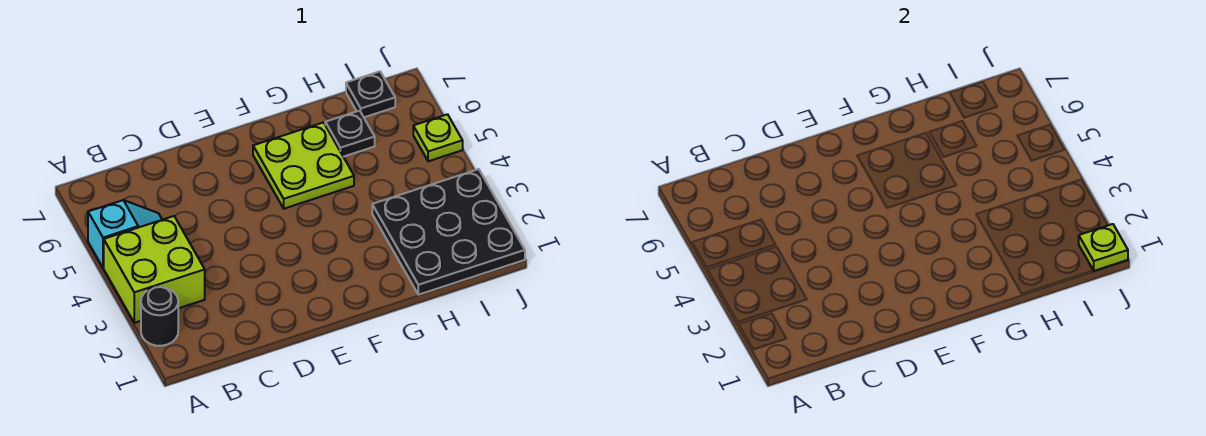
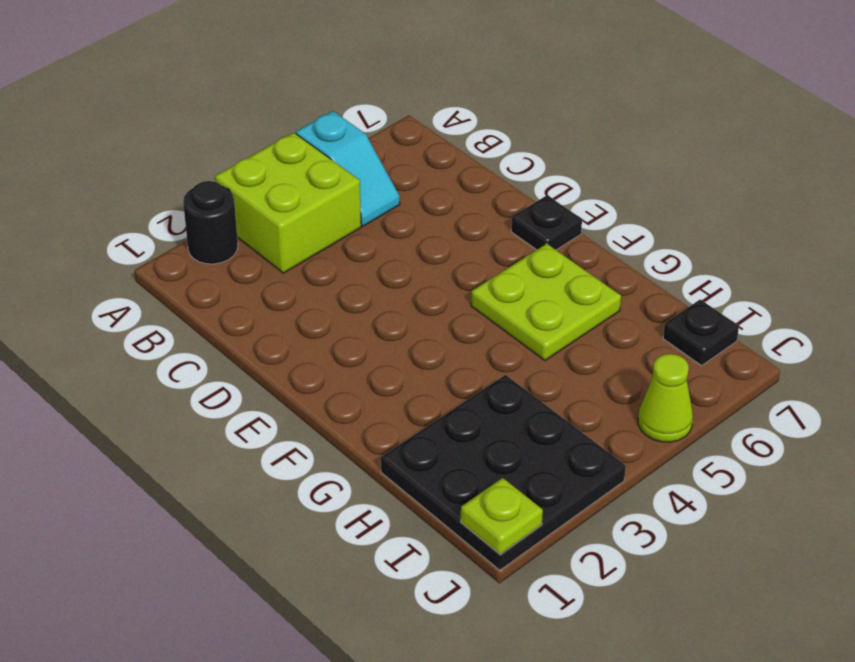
black 1x1 plate [325,111,375,157] -> black 1x1 plate moved to [511,195,582,250]
lime 1x1 plate [413,114,463,161] -> lime 1x1 cone [638,354,693,442]

